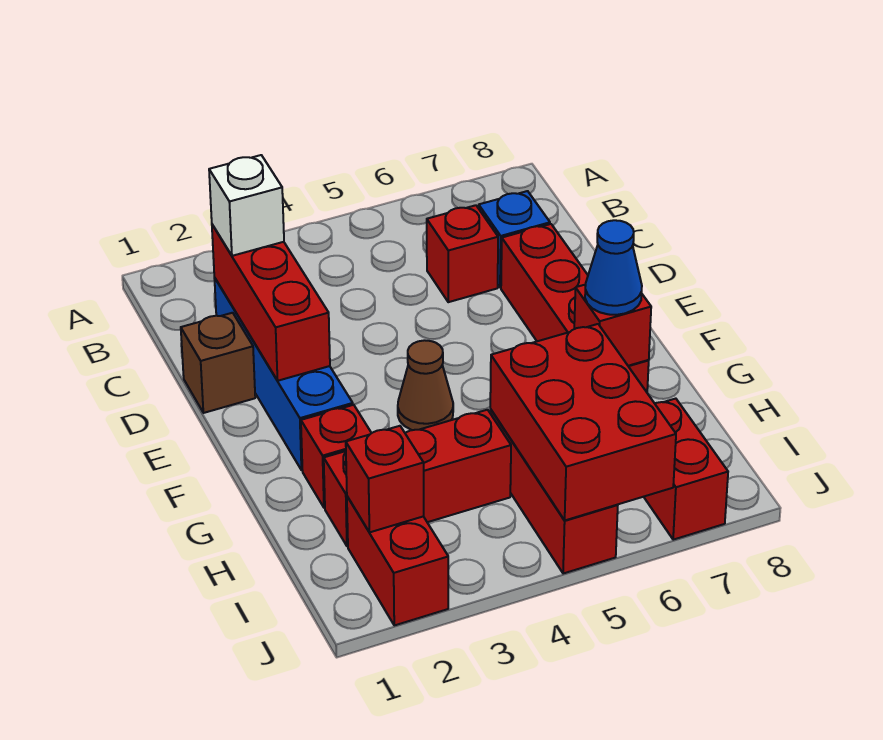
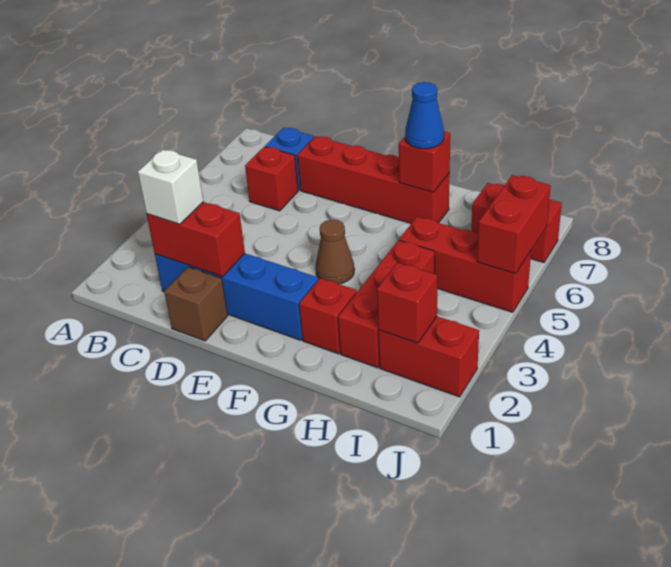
red 1x3 brick [212,225,330,381] -> red 1x2 brick [147,202,245,277]
red 2x3 brick [490,324,676,520] -> red 1x2 brick [477,175,551,274]

